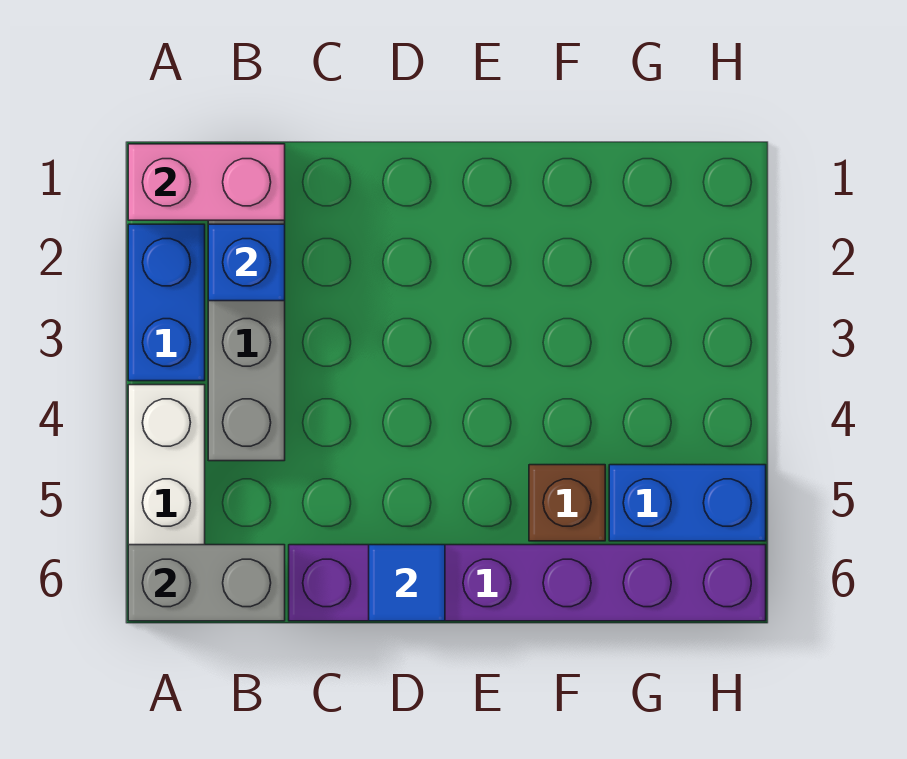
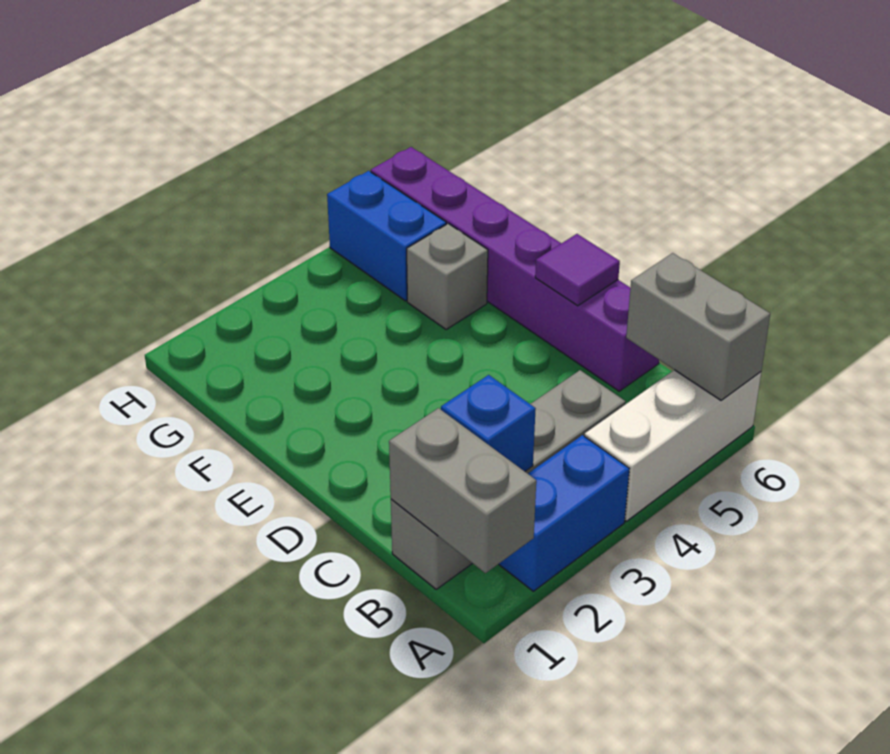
pink 1x2 brick [128,144,285,220] -> grey 1x2 brick [389,408,536,573]
blue 1x1 tile [369,545,445,621] -> purple 1x1 tile [535,234,620,306]
brown 1x1 brick [529,465,605,541] -> grey 1x1 brick [407,224,488,329]

